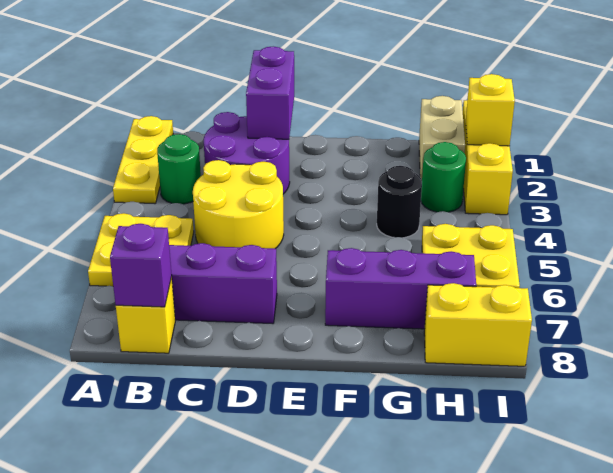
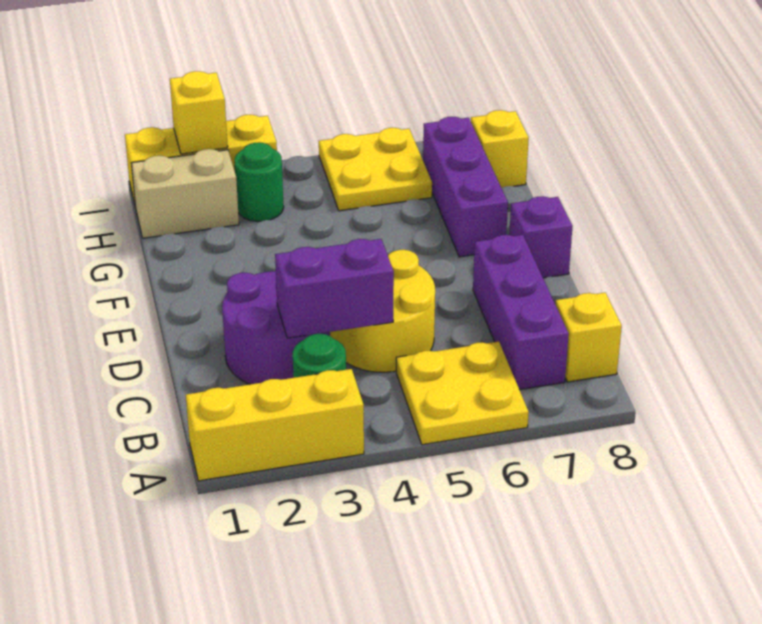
yellow 1x3 plate [113,116,173,204] -> yellow 1x3 brick [186,369,364,481]
purple 1x1 brick [110,224,172,307] -> purple 1x1 brick moved to [509,196,573,278]
purple 1x2 brick [246,47,294,139] -> purple 1x2 brick moved to [275,239,394,338]
black 1x1 round brick [377,166,422,238] -> none
yellow 1x2 brick [424,283,532,366] -> yellow 1x1 brick [471,110,529,188]

